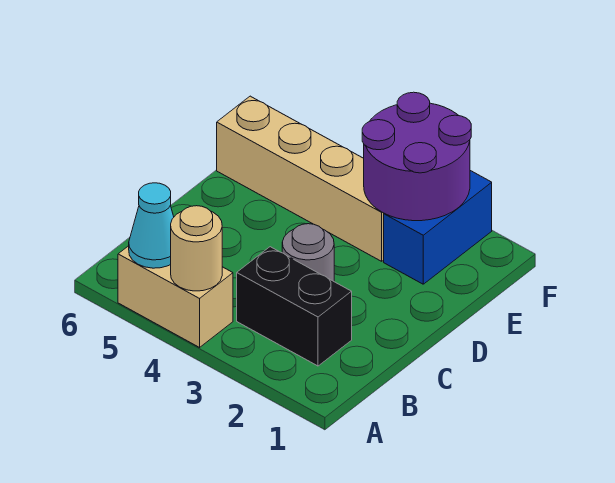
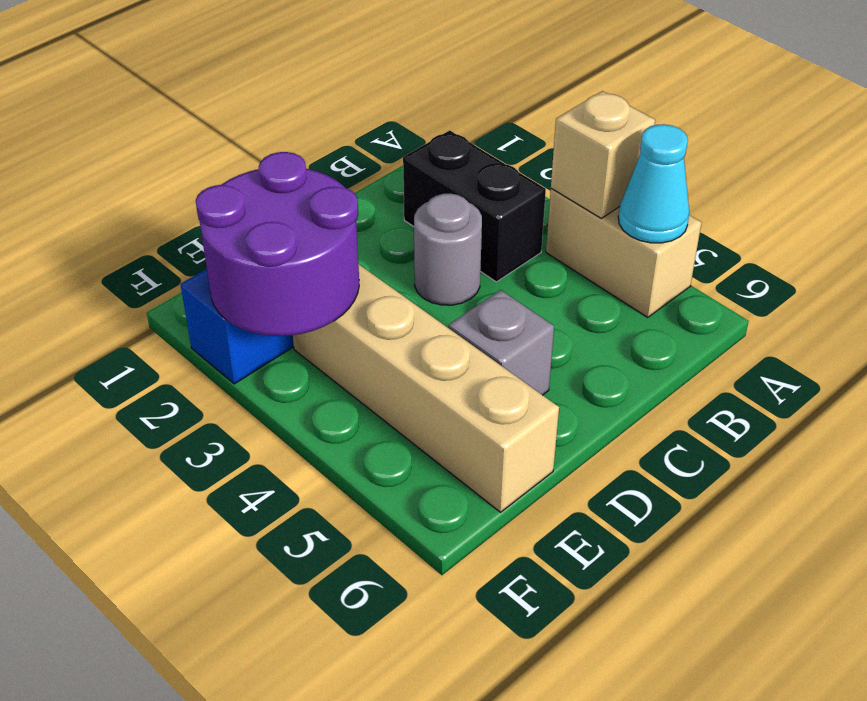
tan 1x1 round brick [171,206,222,291] -> tan 1x1 brick [551,91,655,218]
none -> grey 1x1 brick [449,290,554,395]

